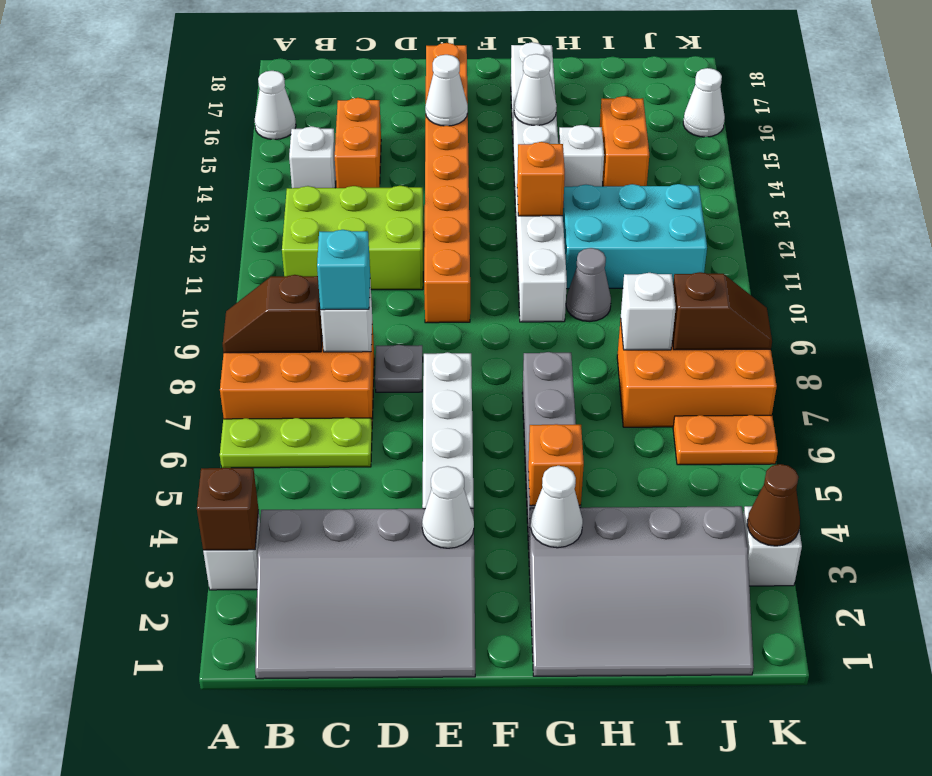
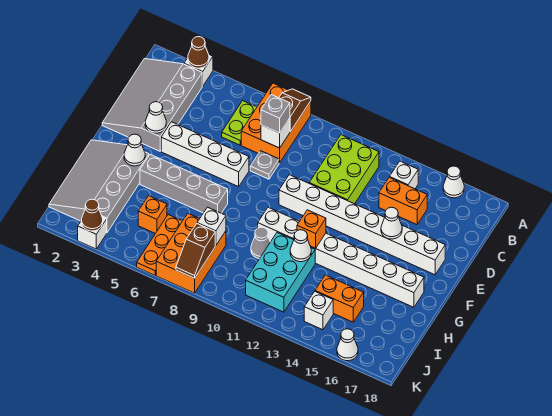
brown 1x1 brick [197,468,259,550] -> brown 1x1 cone [188,37,209,68]
lime 1x3 plate [220,418,372,468] -> lime 1x2 plate [222,101,257,145]
cyan 1x1 brick [317,230,370,310] -> grey 1x1 brick [261,95,290,133]
orange 1x8 brick [424,43,470,323] -> white 1x8 brick [279,175,445,275]
orange 1x1 brick [528,424,584,506] -> orange 1x1 brick moved to [138,196,167,234]
white 1x1 cone [514,54,557,125] -> white 1x1 cone moved to [290,230,311,262]
white 1x1 brick [559,125,604,187] -> white 1x1 brick moved to [304,291,333,330]
orange 1x2 plate [673,415,778,465] -> orange 1x3 plate [137,215,182,275]

